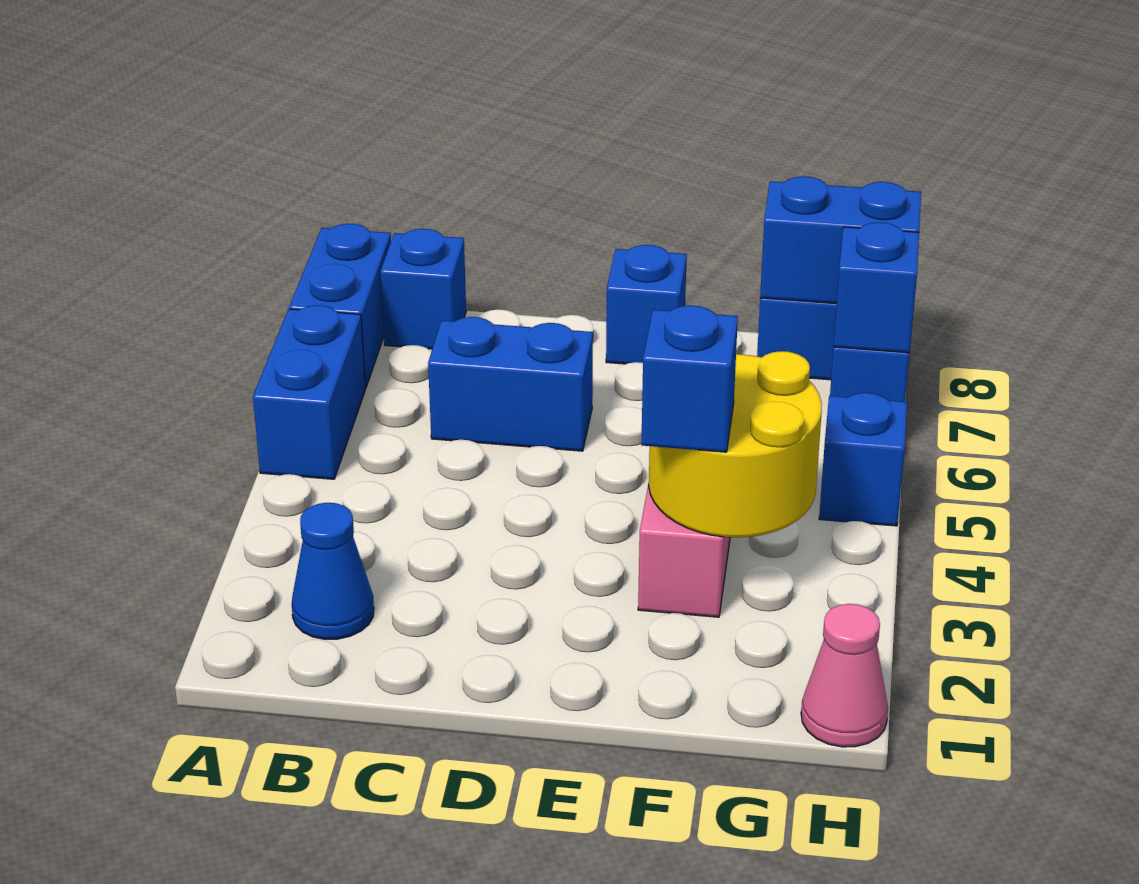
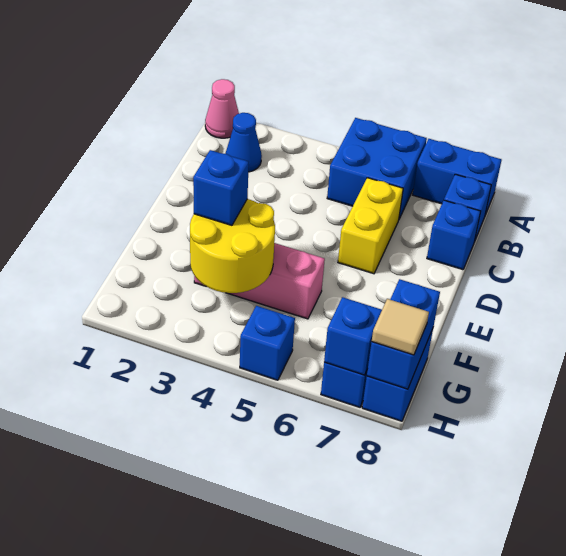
blue 1x2 brick [253,305,365,479] -> blue 2x2 brick [327,118,427,219]
blue 1x2 brick [428,317,593,451] -> yellow 1x2 brick [338,178,403,274]
blue 1x1 brick [606,245,687,364] -> blue 1x1 brick moved to [427,200,481,270]
pink 1x1 cone [801,604,888,747] -> pink 1x1 cone moved to [205,79,239,138]
none -> tan 1x1 tile [372,299,429,355]

